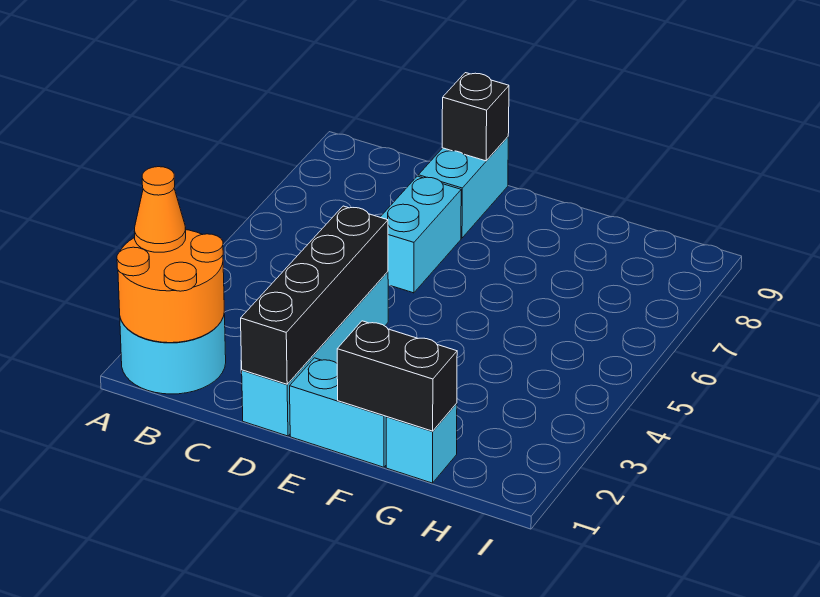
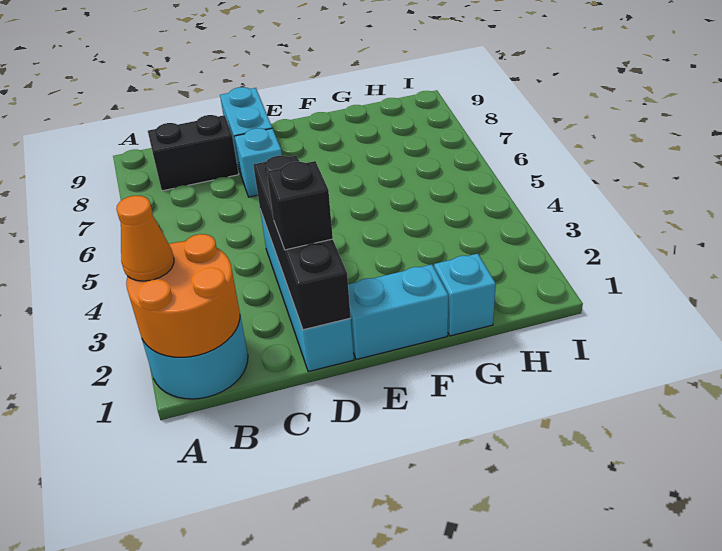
cyan 1x2 brick [380,176,461,293] -> cyan 1x1 brick [234,128,282,197]
black 1x1 brick [442,73,509,161] -> black 1x1 brick moved to [267,161,333,250]
black 1x2 brick [337,321,457,431] -> black 1x2 brick moved to [148,115,239,191]

